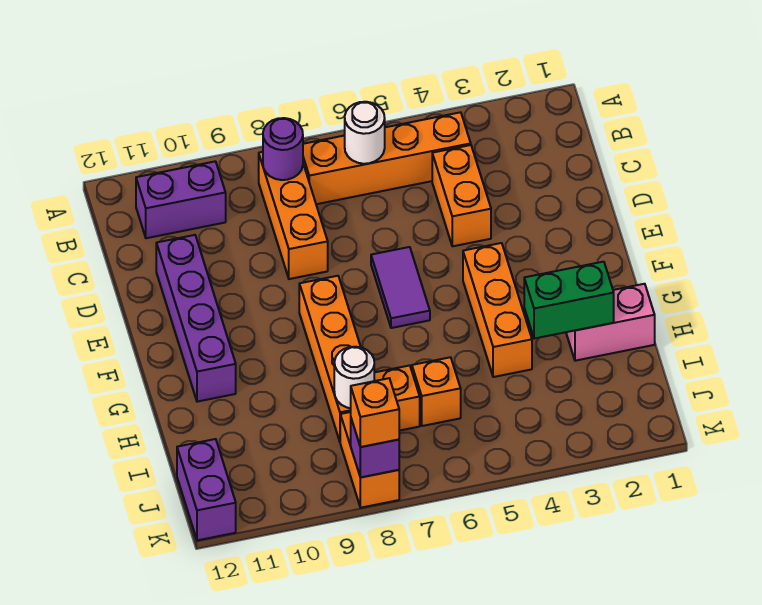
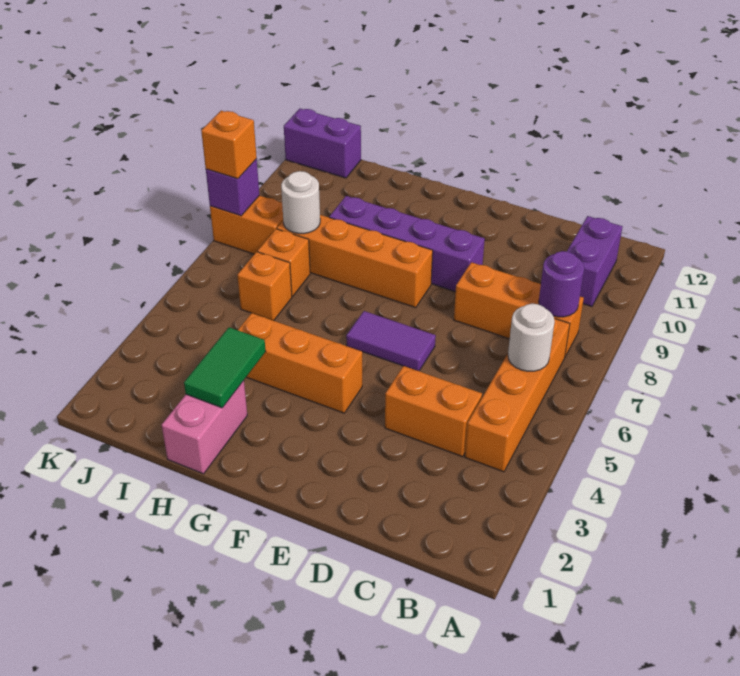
purple 1x4 brick [156,235,236,402] -> purple 1x4 brick moved to [329,196,485,292]
green 1x2 brick [524,262,614,339] -> green 1x2 tile [184,327,266,408]

